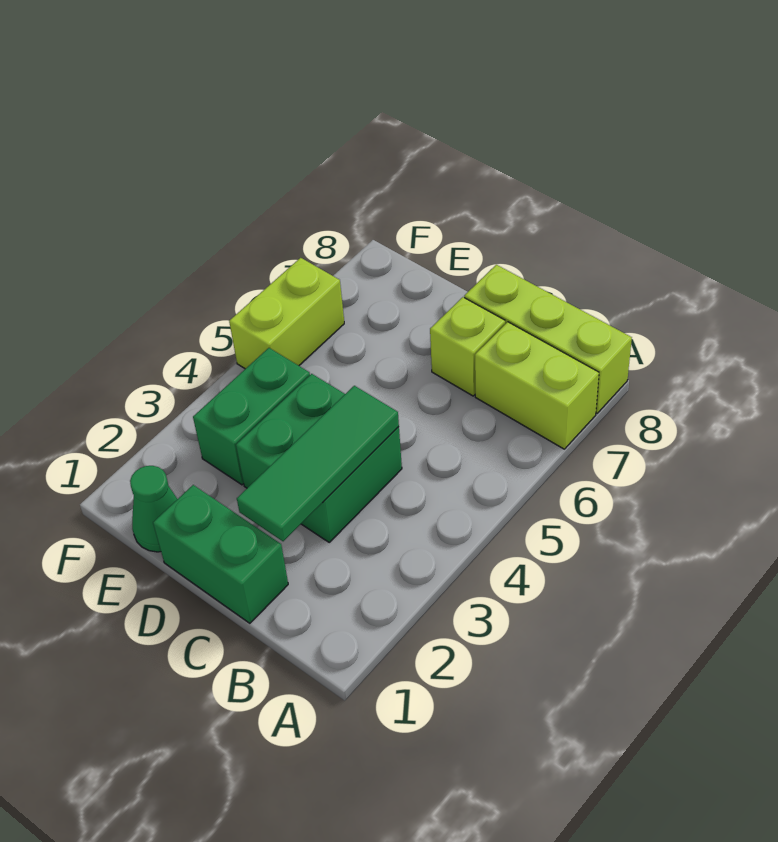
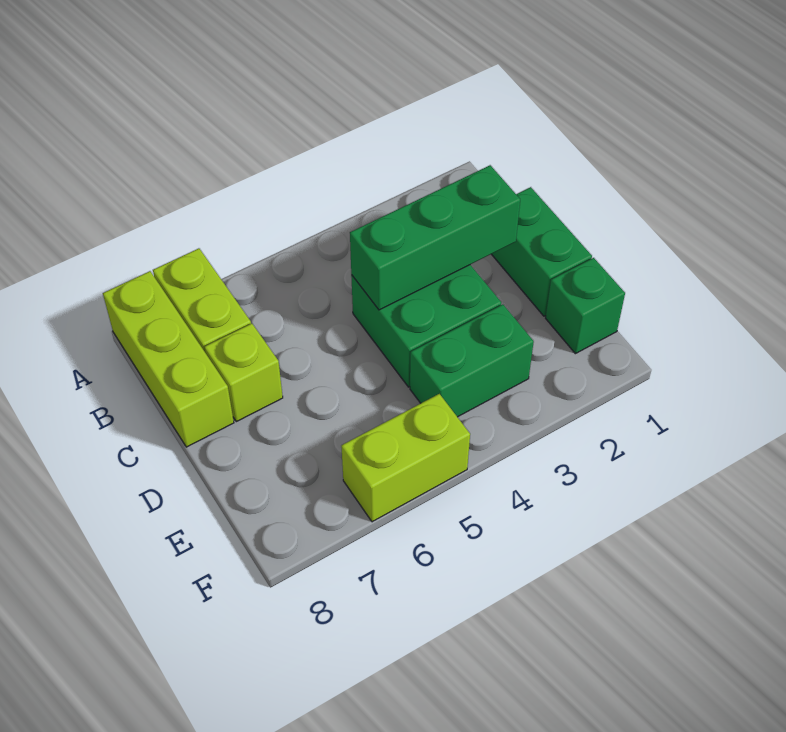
green 1x3 tile [237,386,399,541] -> green 1x3 brick [350,165,520,310]
green 1x1 cone [130,466,177,552] -> green 1x1 brick [546,258,625,354]

